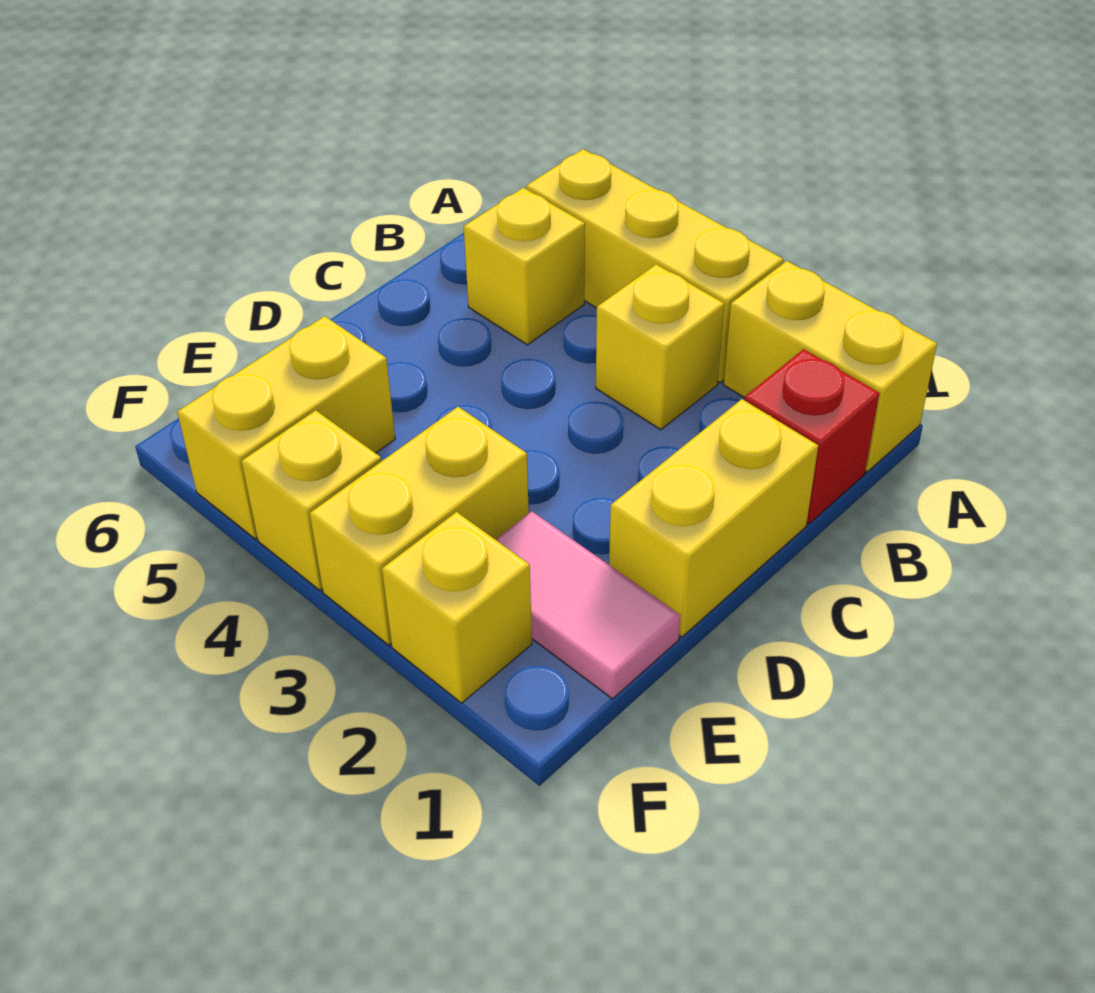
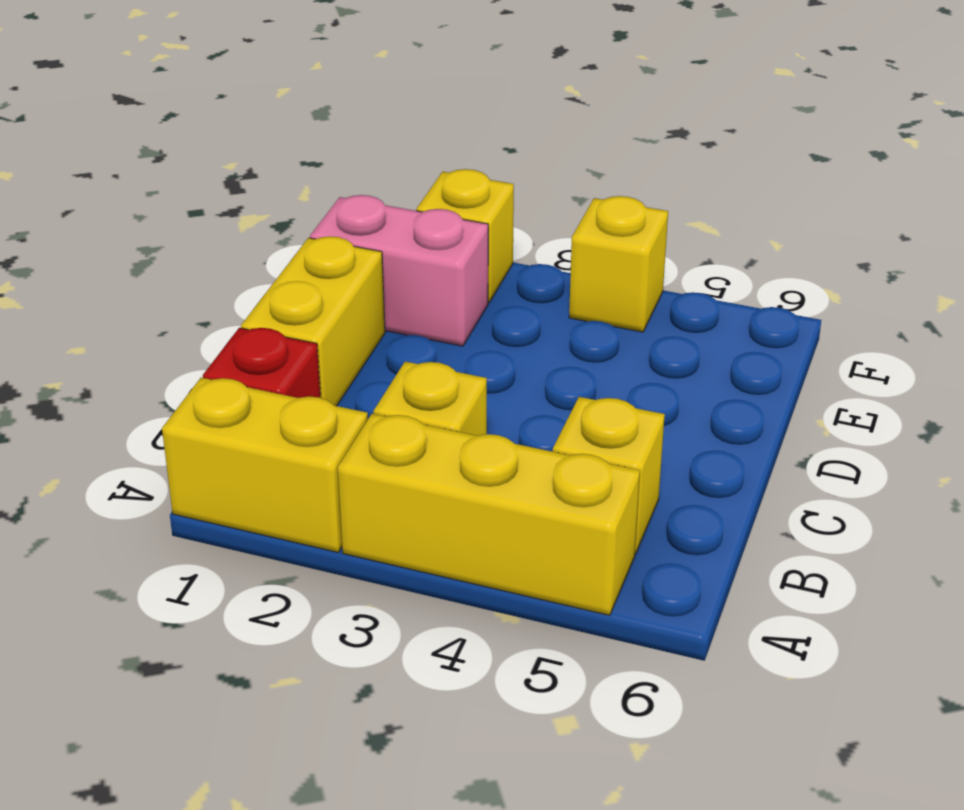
pink 1x2 tile [496,511,680,699] -> pink 1x2 brick [310,195,488,346]
yellow 1x2 brick [310,407,529,645] -> none
yellow 1x2 brick [177,316,395,539] -> none

